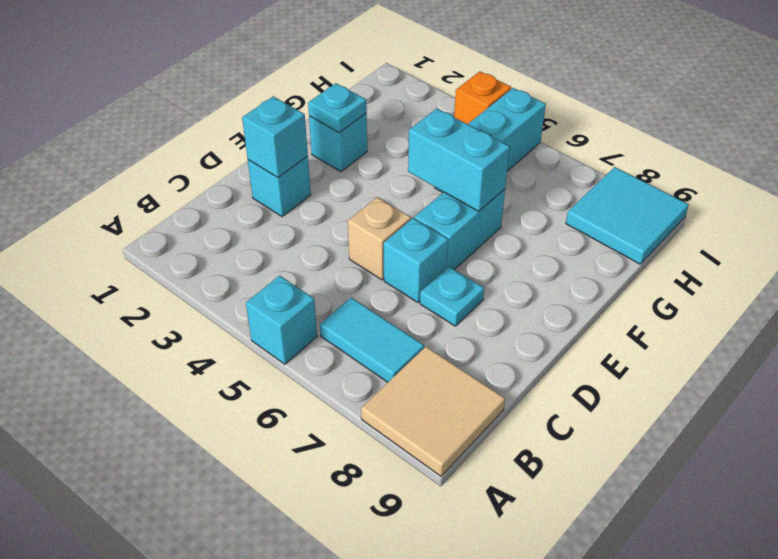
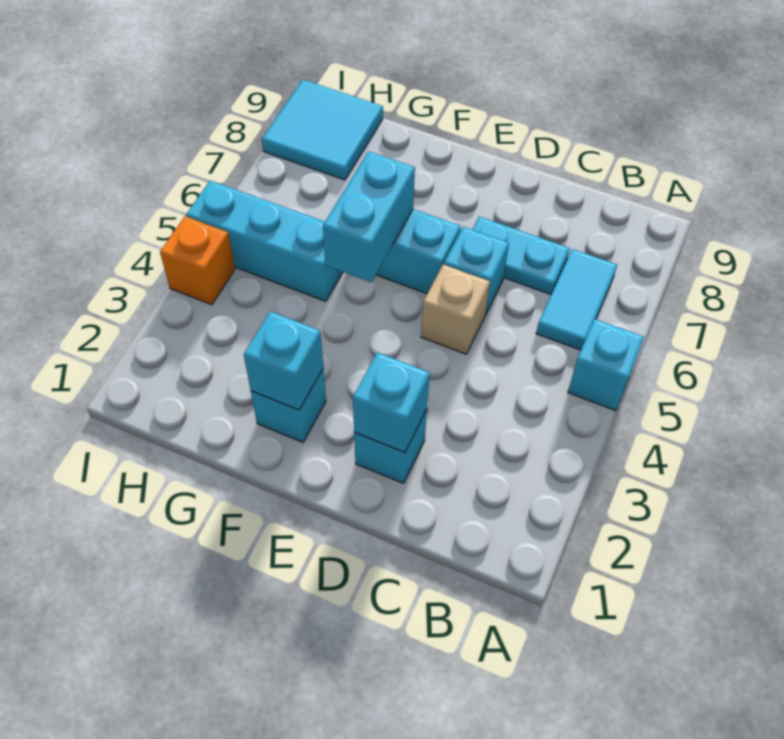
tan 2x2 tile [361,347,505,476] -> none
cyan 1x1 plate [420,266,484,326] -> cyan 1x2 plate [472,217,570,294]
cyan 1x1 plate [308,83,367,133] -> cyan 1x1 brick [244,311,323,410]

